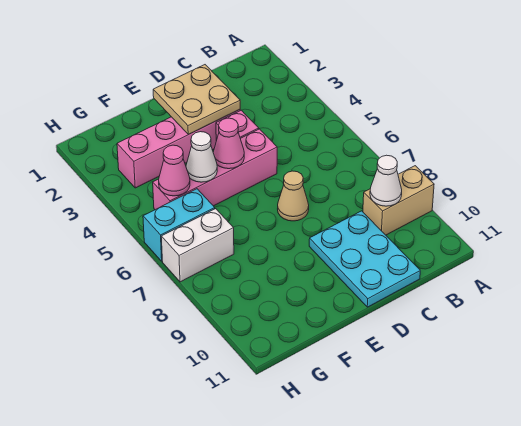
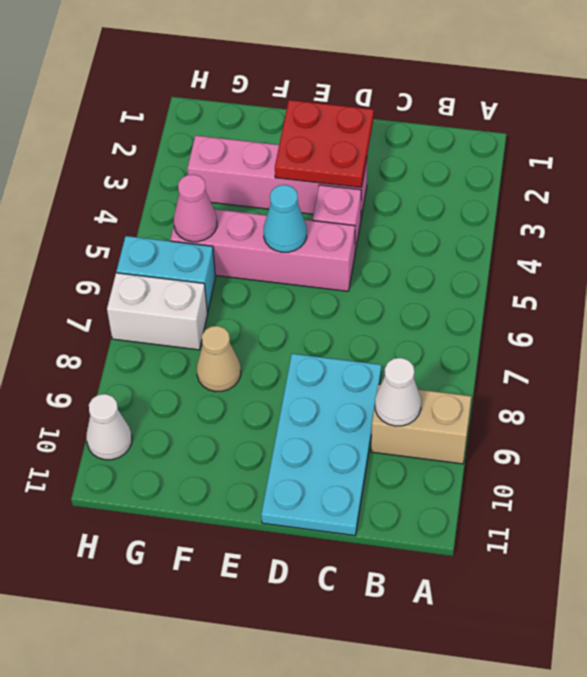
cyan 2x3 plate [309,211,420,307] -> cyan 2x4 plate [261,354,381,536]
tan 2x2 plate [153,65,240,134] -> red 2x2 plate [275,100,374,188]
tan 1x1 cone [278,171,309,221] -> tan 1x1 cone moved to [197,326,241,392]
pink 1x1 cone [213,118,244,169] -> cyan 1x1 cone [264,185,307,252]
white 1x1 cone [186,132,217,182] -> white 1x1 cone moved to [86,394,132,460]

